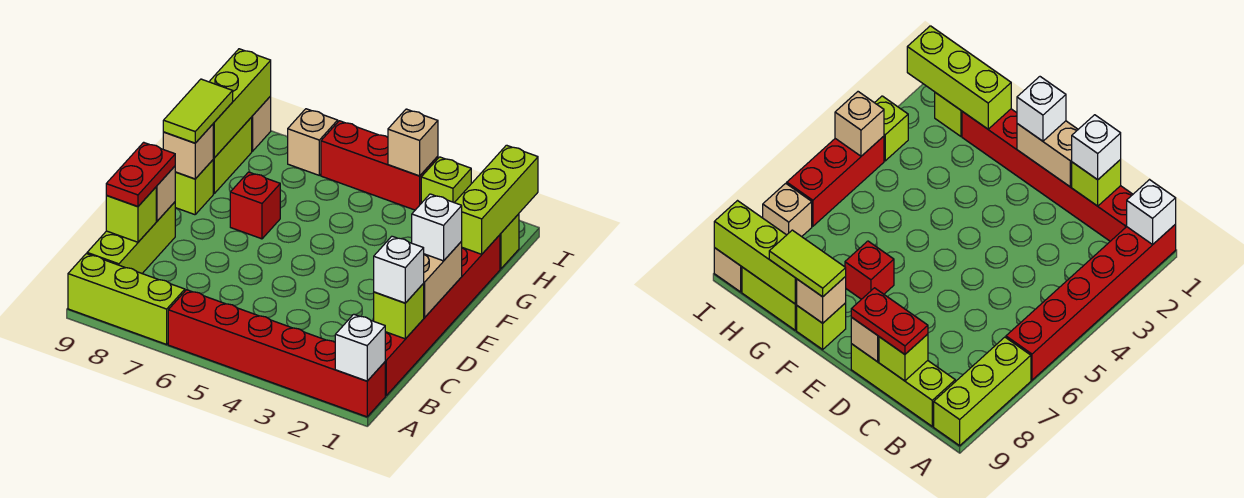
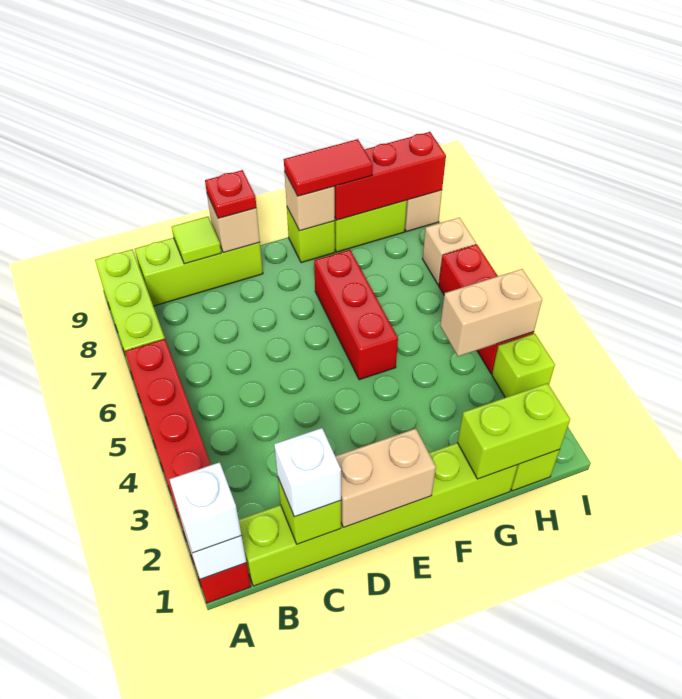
red 1x6 brick [385,235,500,396] -> lime 1x6 brick [239,443,518,586]
lime 1x1 brick [106,187,156,242] -> lime 1x1 tile [172,216,221,264]
red 1x2 plate [106,142,175,207] -> red 1x1 plate [205,170,256,218]
white 1x1 brick [412,194,462,261] -> white 1x1 brick moved to [169,462,241,553]
red 1x1 brick [230,172,280,239] -> red 1x3 brick [314,250,398,380]
lime 1x2 tile [163,79,233,143] -> red 1x2 tile [284,139,373,196]
lime 1x3 brick [455,145,538,254] -> lime 1x2 brick [457,383,570,479]
lime 1x3 brick [209,49,271,158] -> red 1x3 brick [334,132,446,220]
tan 1x1 brick [388,109,438,176] -> tan 1x2 brick [440,269,542,356]

